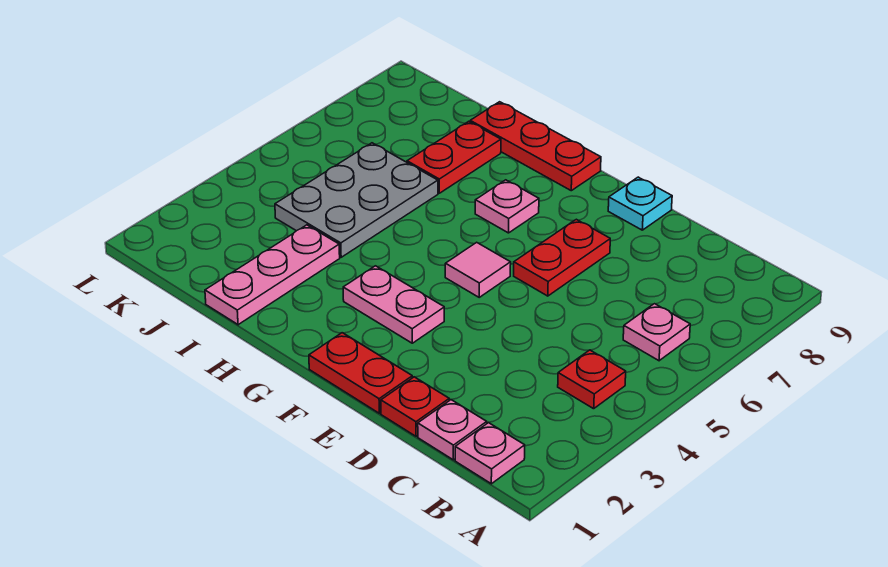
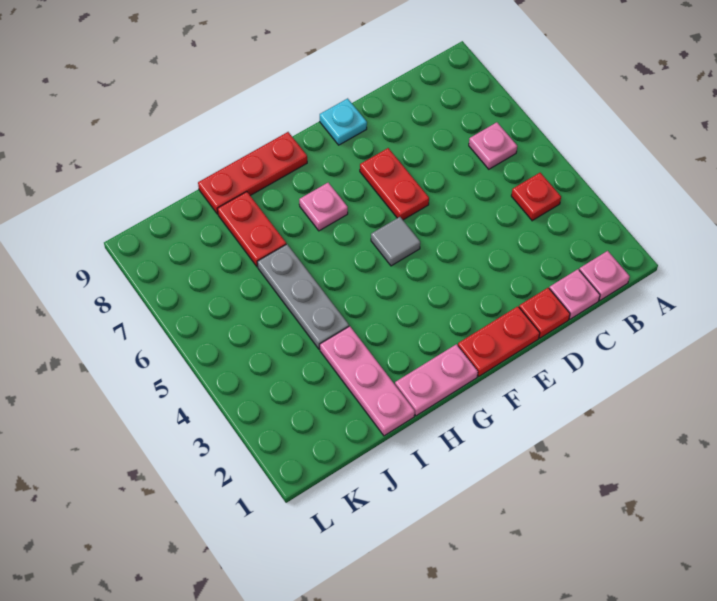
pink 1x2 plate [343,266,444,343] -> pink 1x2 plate moved to [395,344,478,416]
pink 1x1 tile [445,242,511,297] -> grey 1x1 tile [371,217,420,266]
grey 2x3 plate [275,143,438,257] -> grey 1x3 plate [257,244,349,349]

